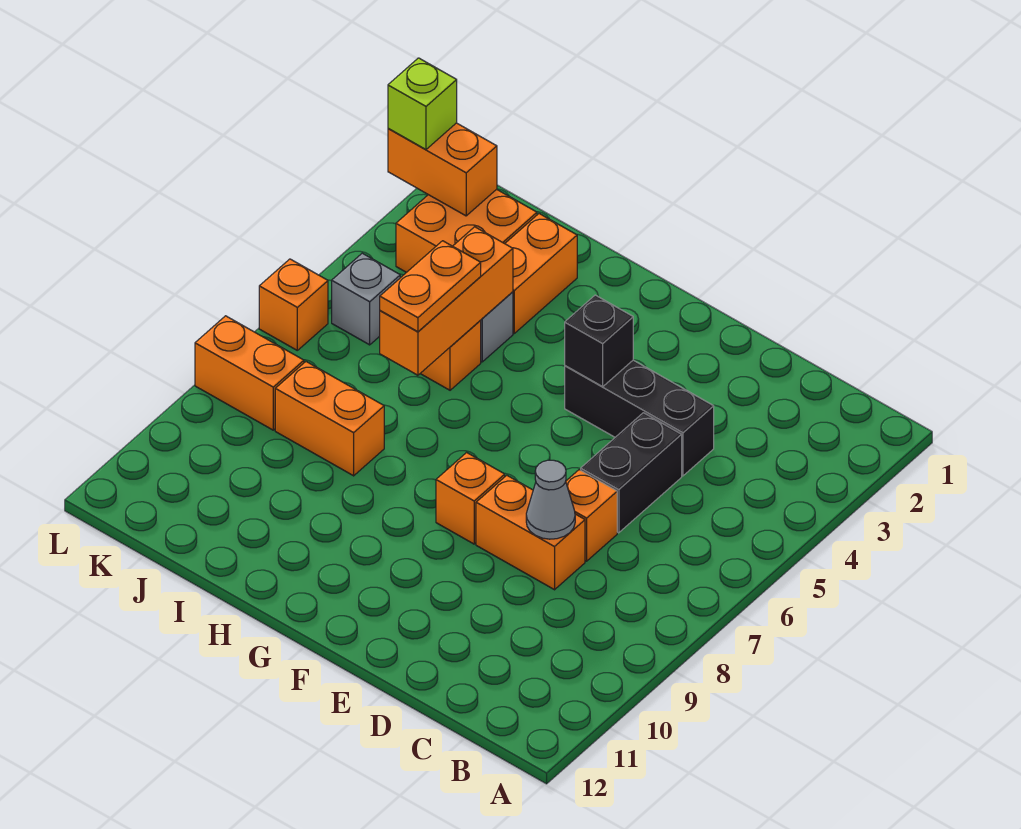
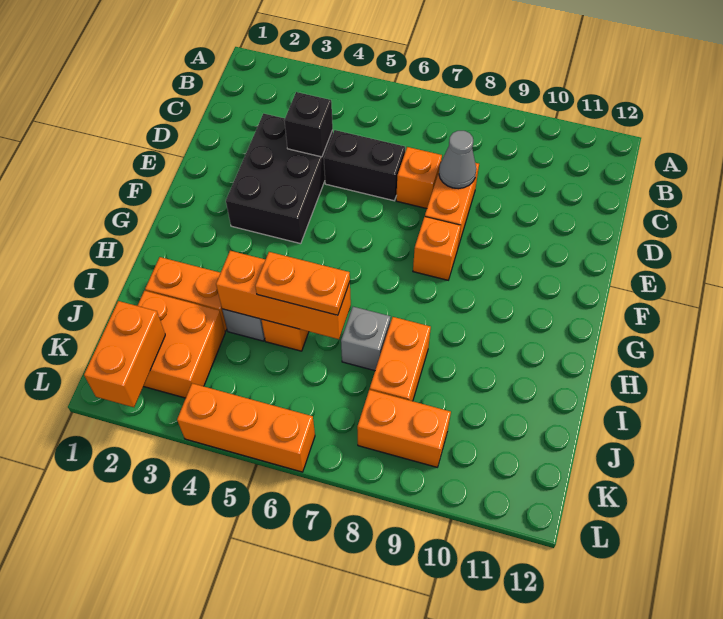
black 1x3 brick [565,360,714,476] -> black 2x3 brick [226,113,333,244]
black 1x1 brick [565,295,633,387] -> black 1x1 brick moved to [284,92,333,157]
grey 1x1 brick [332,253,400,345] -> grey 1x1 brick moved to [341,307,391,371]
orange 1x2 brick [195,316,304,430] -> orange 1x2 brick turned to [357,390,451,467]
lime 1x1 brick [388,58,457,149] -> none
orange 1x1 brick [259,259,328,350] -> orange 1x3 brick [177,383,315,472]

